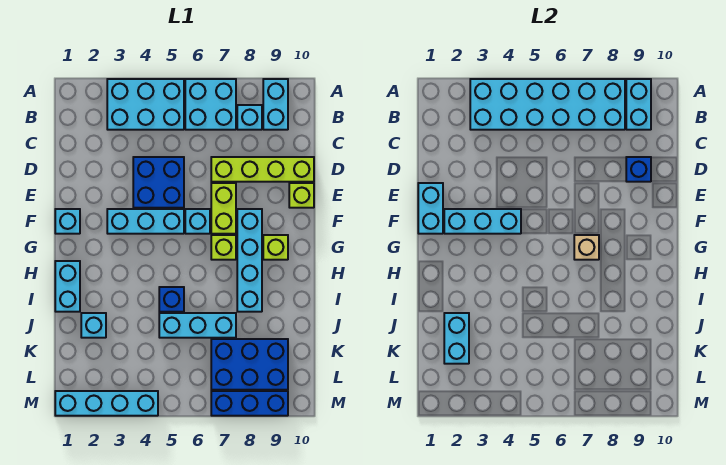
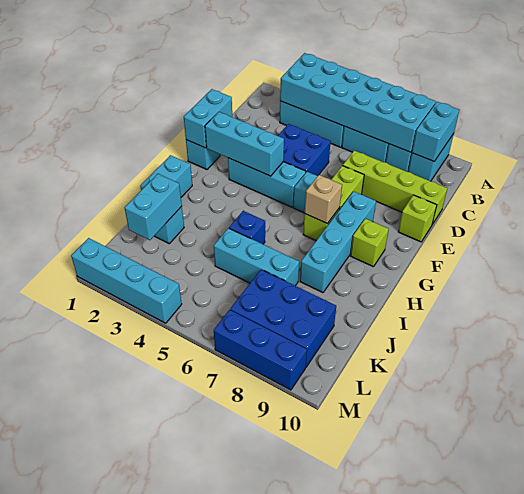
blue 1x1 brick [626,157,651,182] -> none

